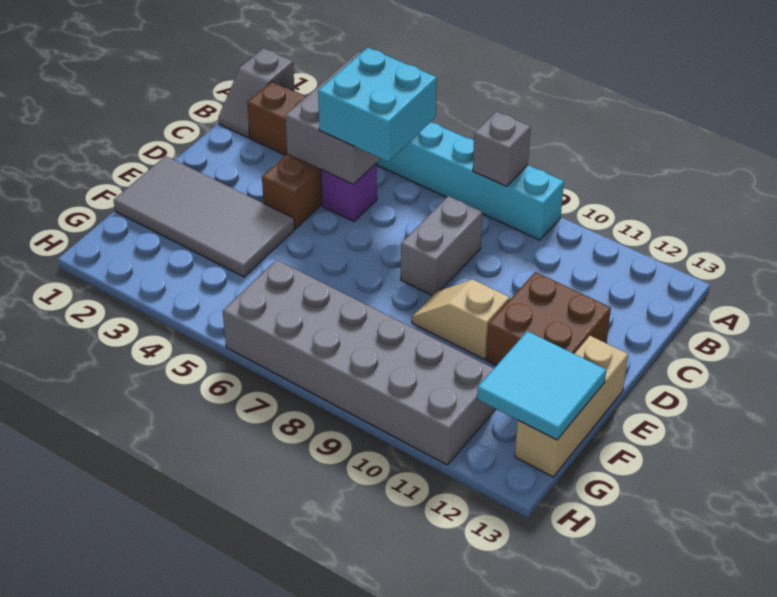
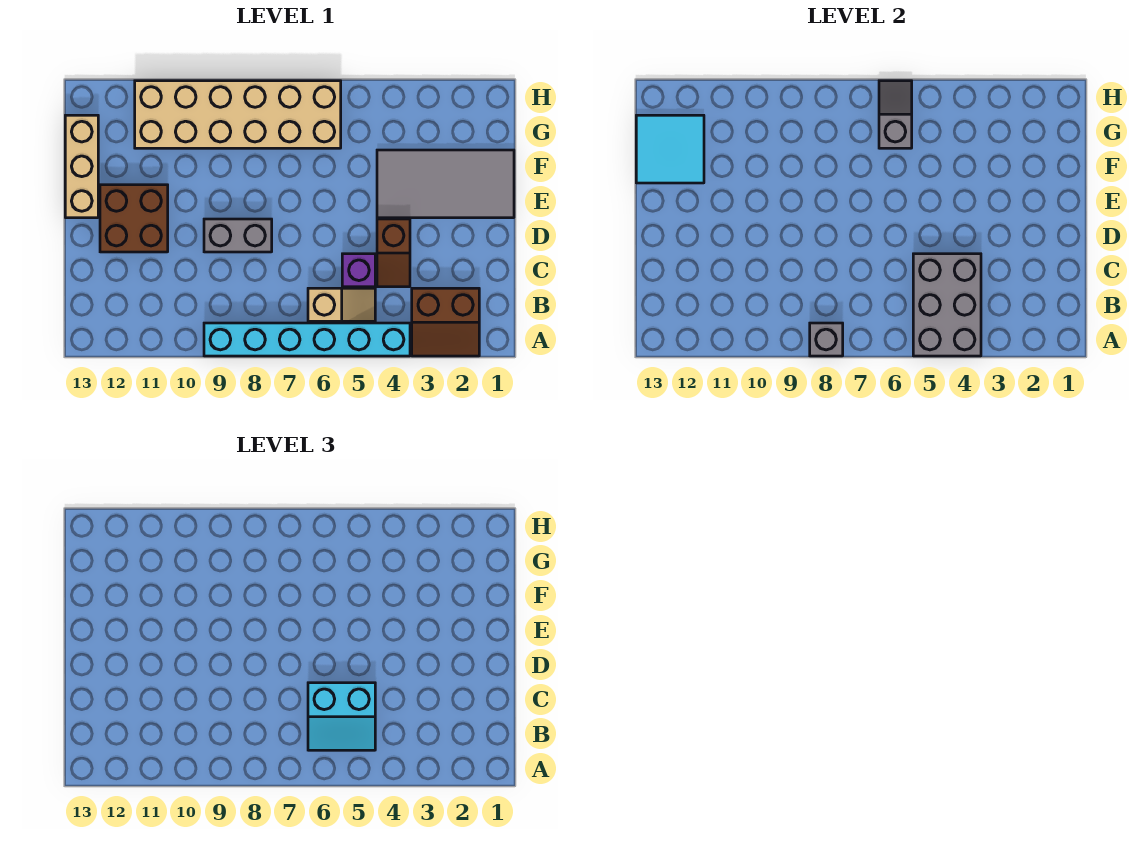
grey 1x2 slope [218,48,294,138] -> grey 1x2 slope moved to [879,81,912,148]
cyan 2x2 brick [318,47,437,162] -> cyan 2x2 slope [308,683,375,750]
grey 1x2 brick [401,196,482,295] -> grey 1x2 brick turned to [204,219,272,252]
tan 1x2 slope [412,279,510,359] -> tan 1x2 slope moved to [308,288,375,321]
grey 2x6 brick [223,260,496,465] -> tan 2x6 brick [135,81,341,148]

